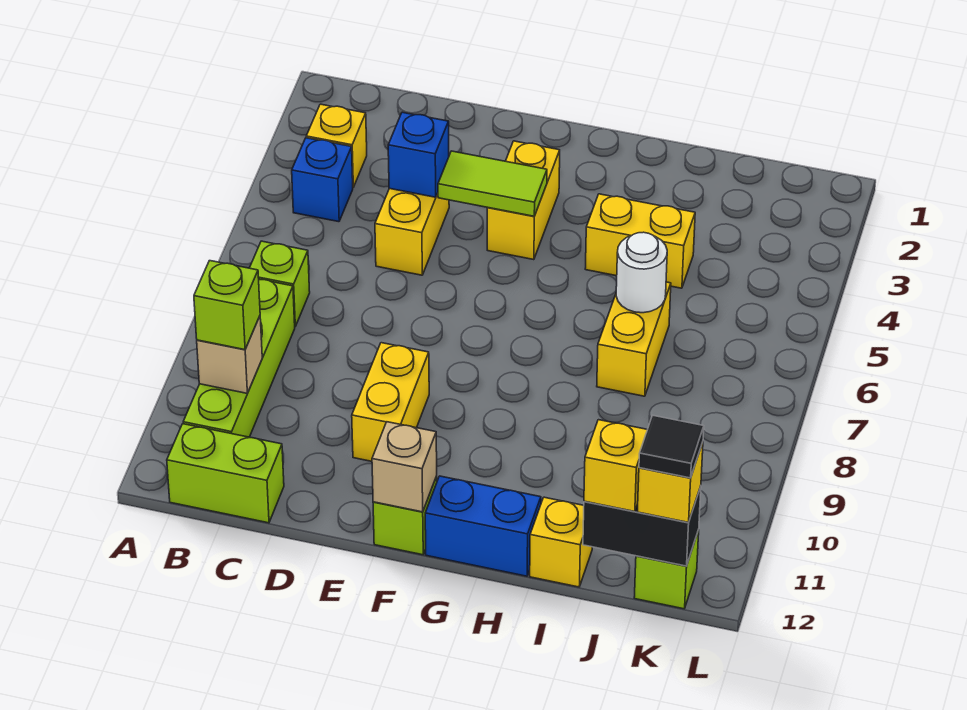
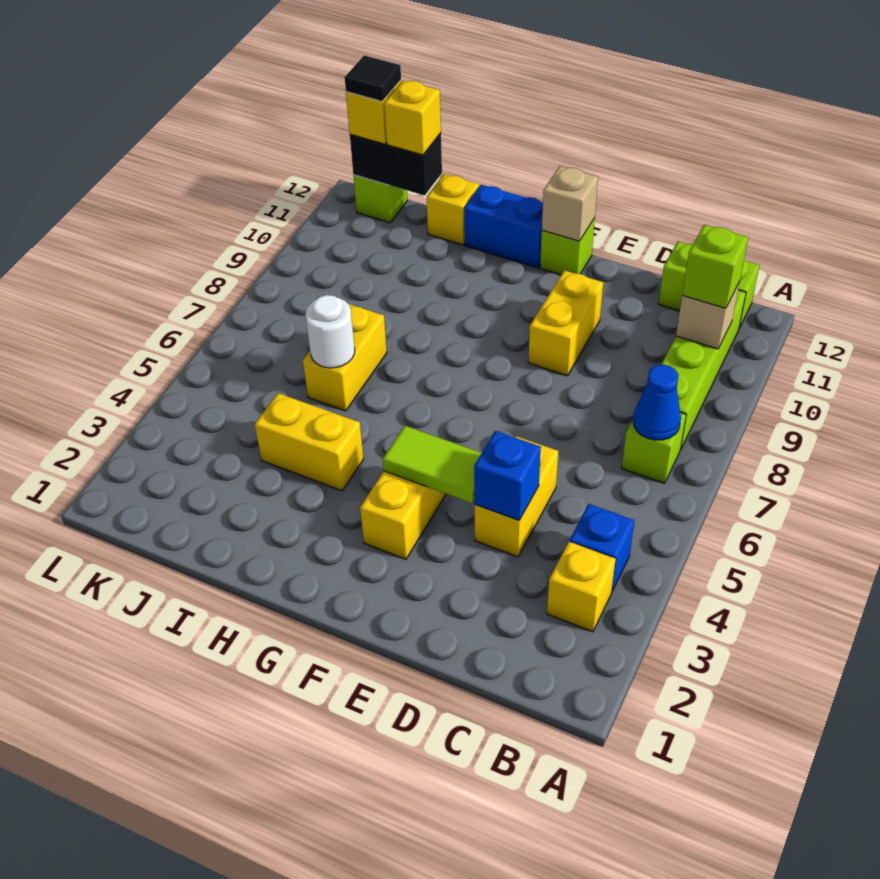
none -> blue 1x1 cone [633,365,681,440]

